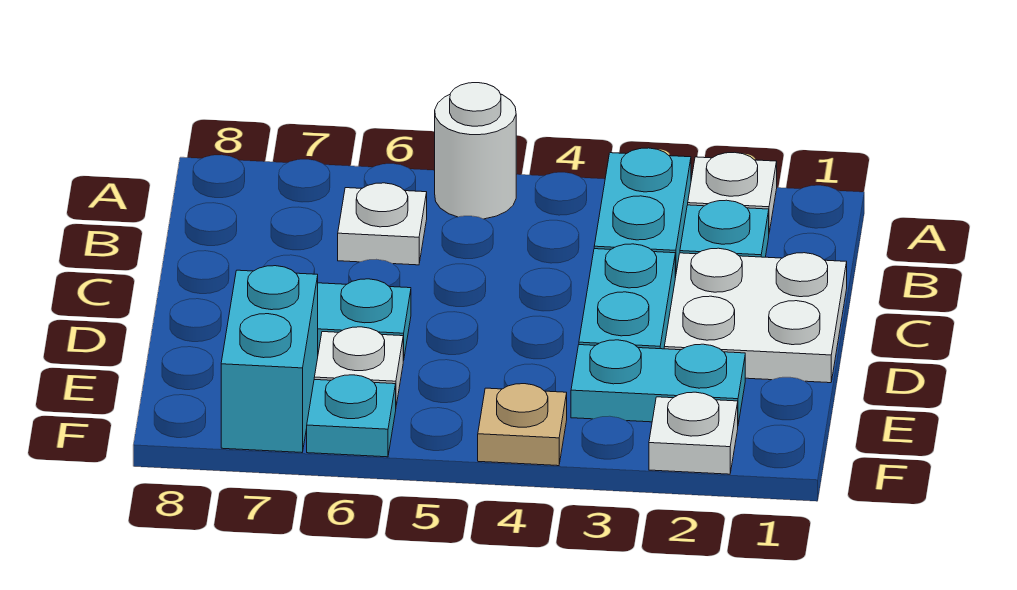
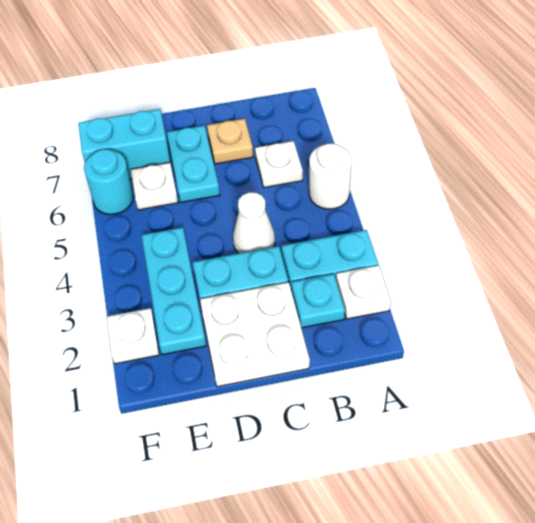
none -> white 1x1 cone [233,192,275,253]
cyan 1x2 plate [571,340,745,424] -> cyan 1x3 plate [141,227,206,355]
tan 1x1 plate [478,384,567,466] -> tan 1x1 plate moved to [207,119,253,164]
cyan 1x1 plate [307,375,396,457] -> cyan 1x1 round brick [84,149,133,214]

